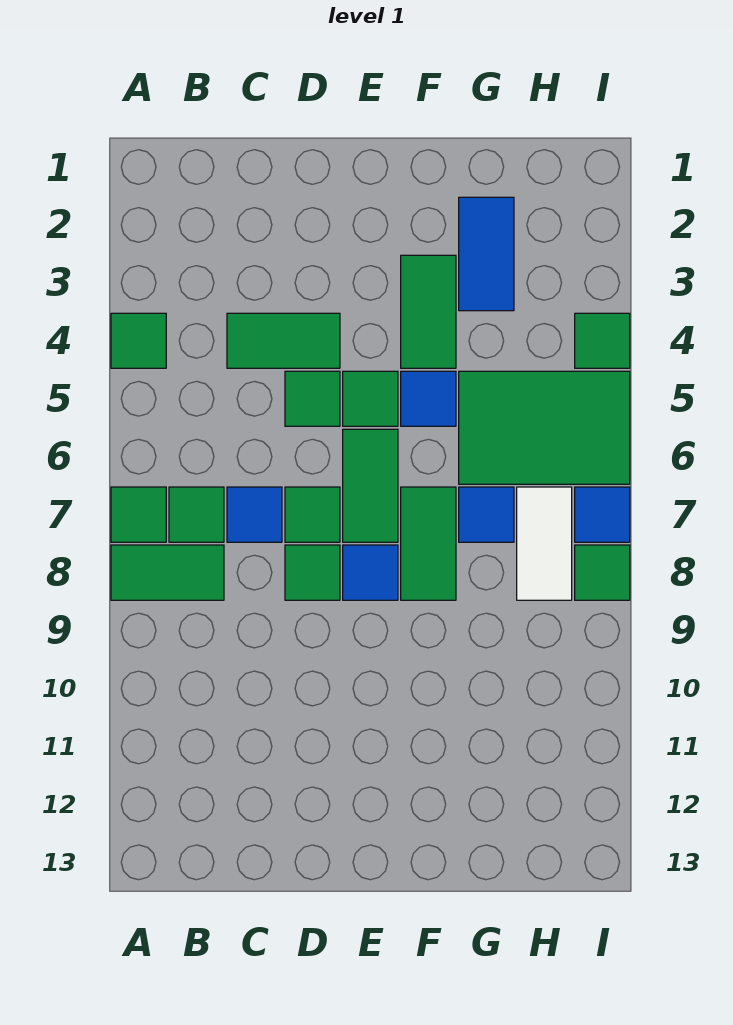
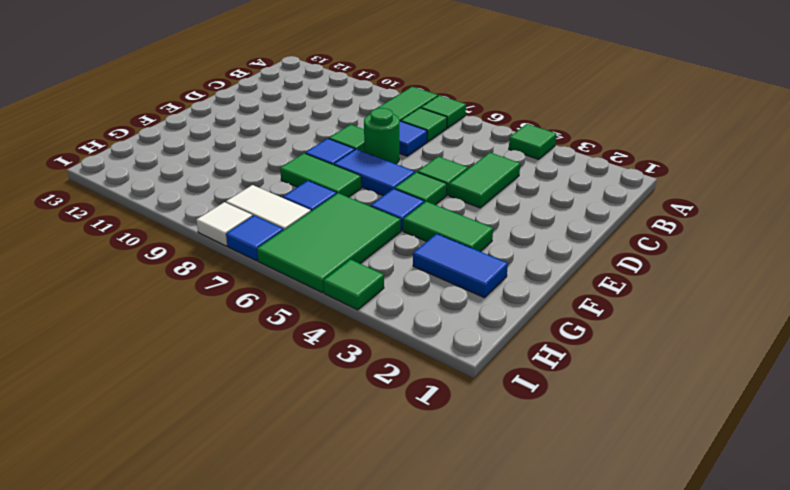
green 1x1 tile [285,487,340,542] -> green 1x1 round brick [364,108,399,164]
green 1x2 tile [343,429,398,542] -> blue 1x2 tile [334,149,415,196]
green 1x1 tile [575,545,630,600] -> white 1x1 tile [196,202,253,246]

